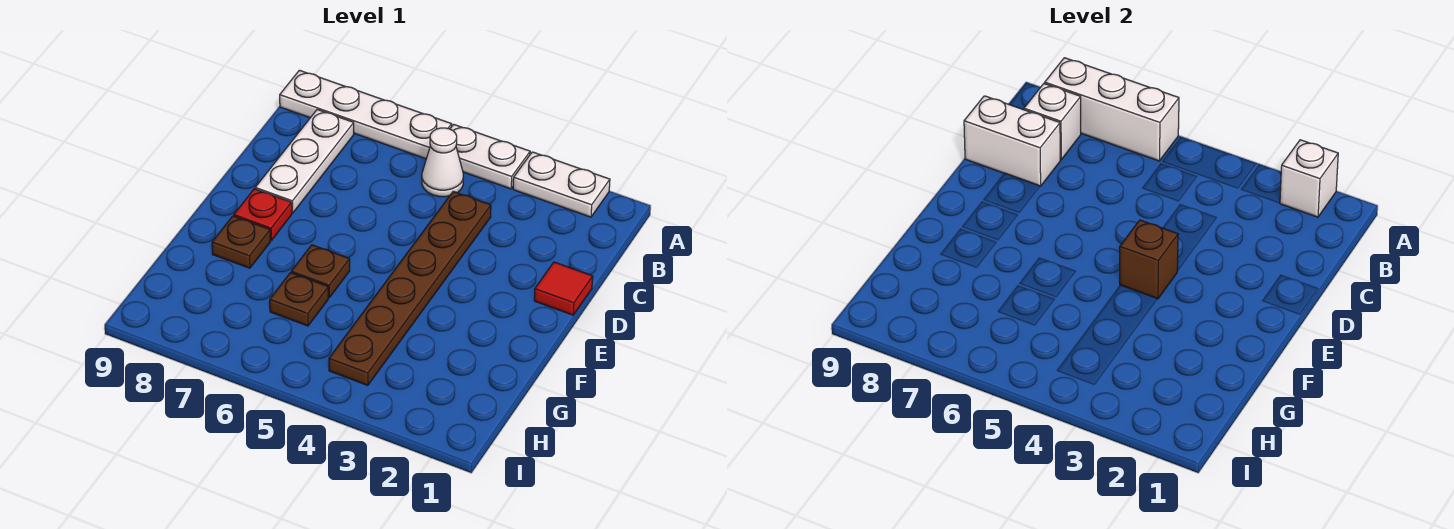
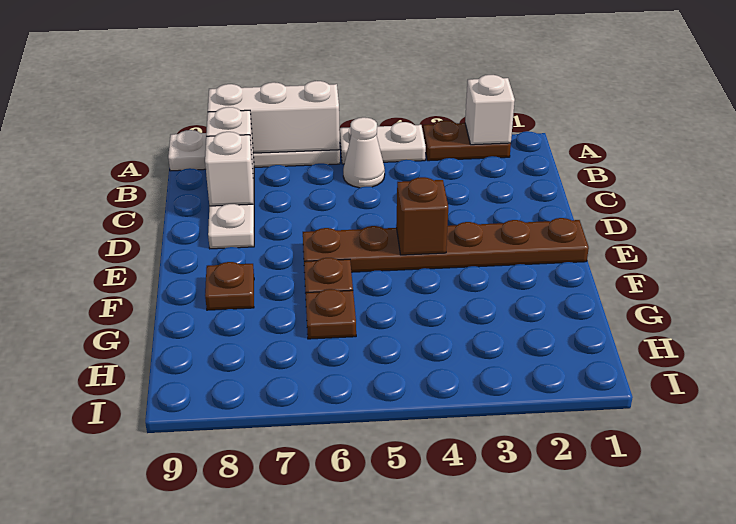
white 1x2 plate [513,152,610,217] -> brown 1x2 plate [423,120,511,161]
brown 1x6 plate [329,191,491,385] -> brown 1x6 plate turned to [303,218,589,272]
white 1x2 brick [964,96,1060,186] -> white 1x1 brick [205,132,253,206]
red 1x1 tile [534,262,593,315] -> none
red 1x1 plate [234,189,292,240] -> none

